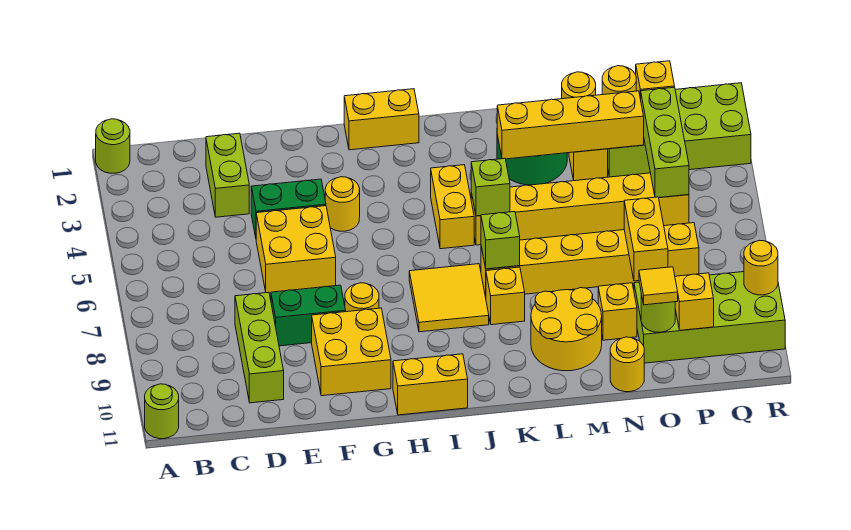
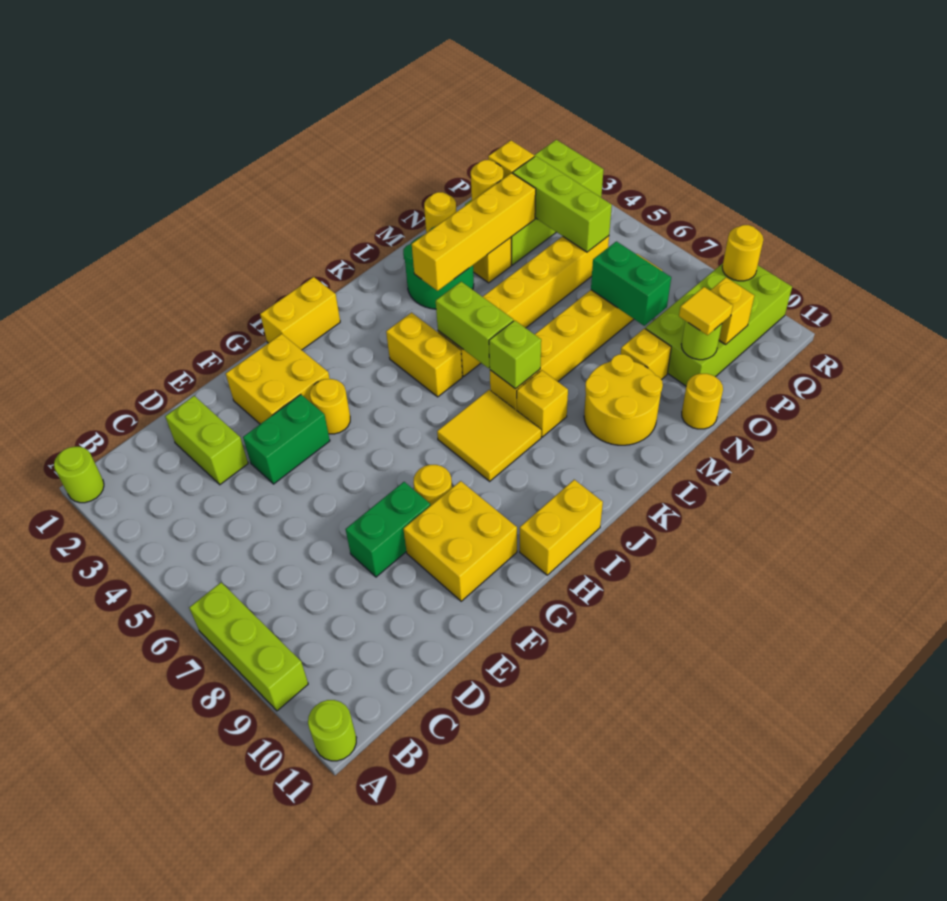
lime 1x3 brick [235,292,284,403] -> lime 1x3 brick moved to [189,583,308,711]
yellow 2x2 brick [256,206,336,293] -> yellow 2x2 brick moved to [226,334,330,424]
lime 1x1 brick [471,158,510,216] -> lime 1x2 brick [436,282,513,368]
yellow 1x2 brick [624,197,668,281] -> green 1x2 brick [591,241,671,326]

